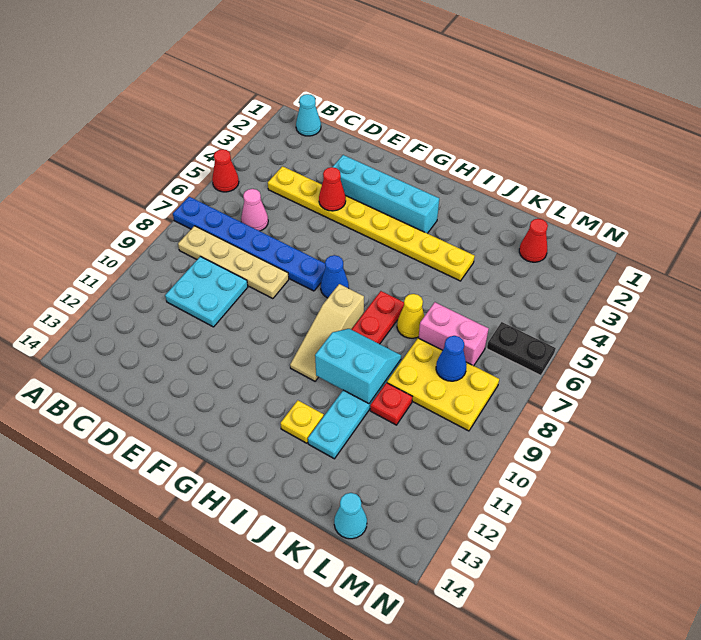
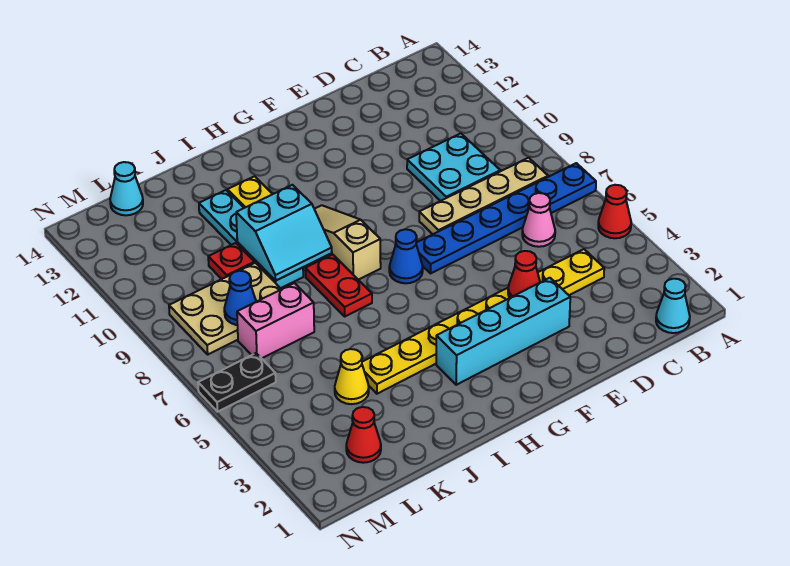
yellow 1x1 cone [397,294,424,338] -> yellow 1x1 cone moved to [335,349,369,404]
yellow 2x3 plate [387,338,499,431] -> tan 2x3 plate [169,263,281,354]

